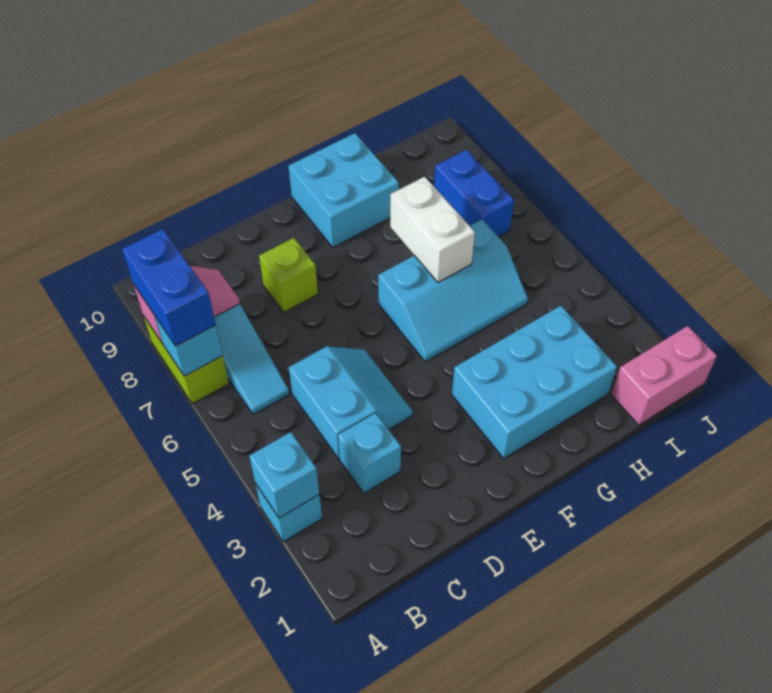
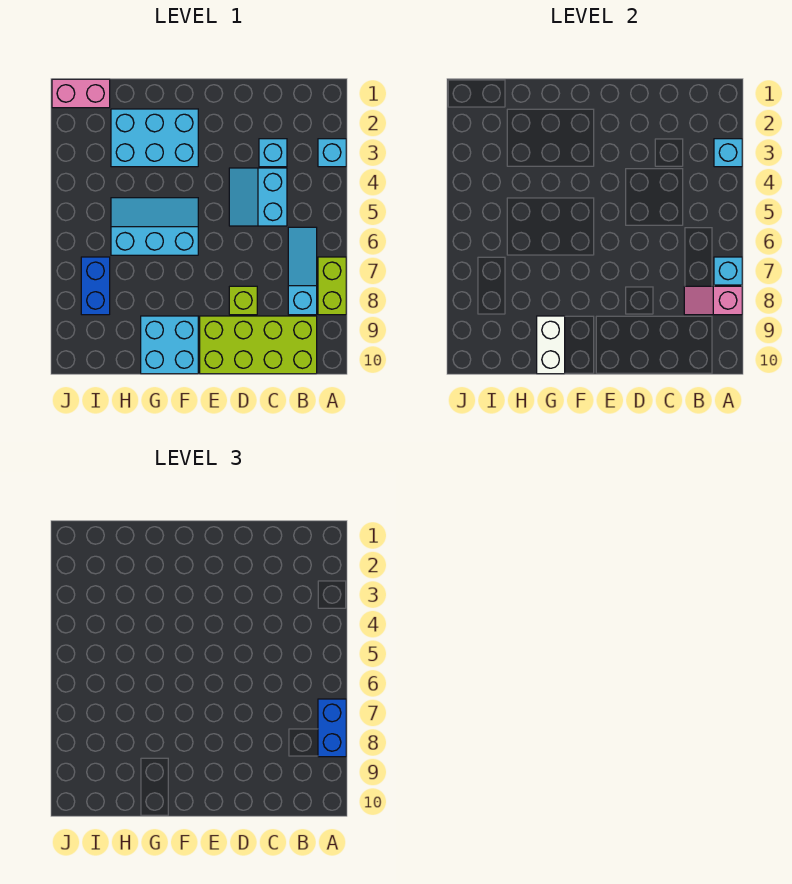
none -> lime 2x4 brick [200,316,317,374]
white 1x2 brick [390,177,475,282] -> white 1x2 brick moved to [537,316,565,374]

